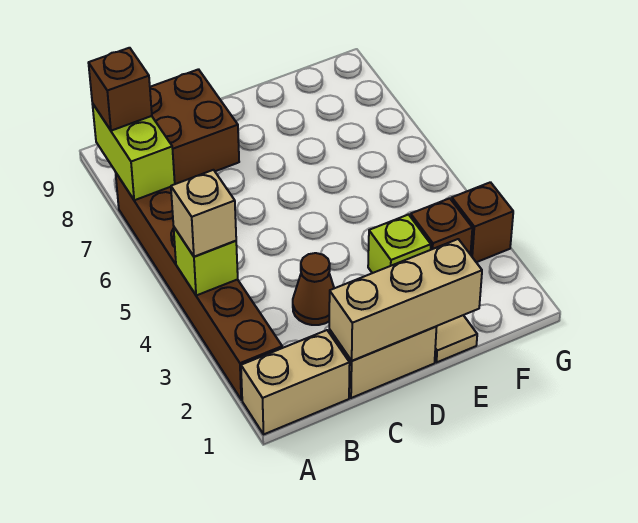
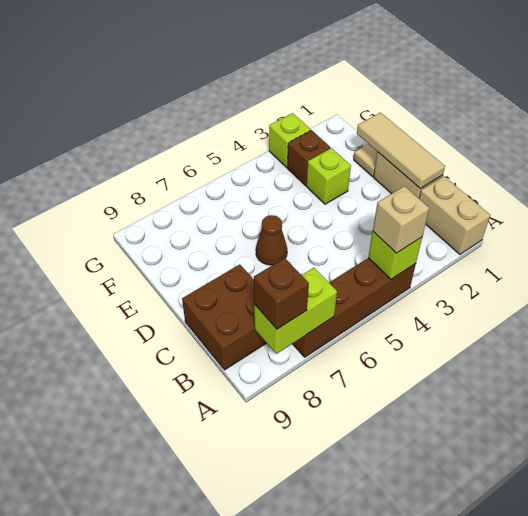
brown 1x6 brick [116,173,282,400] -> brown 1x4 brick [293,258,416,357]
tan 1x3 brick [329,239,482,361] -> tan 1x3 tile [357,113,445,189]
brown 1x1 cone [293,253,334,325] -> brown 1x1 cone moved to [256,215,287,265]
brown 1x1 brick [452,182,513,262] -> lime 1x1 brick [269,113,311,167]

